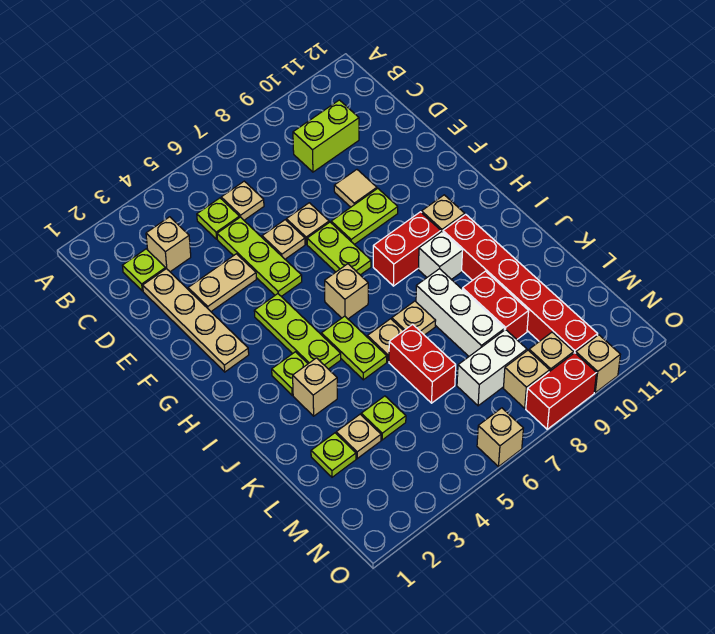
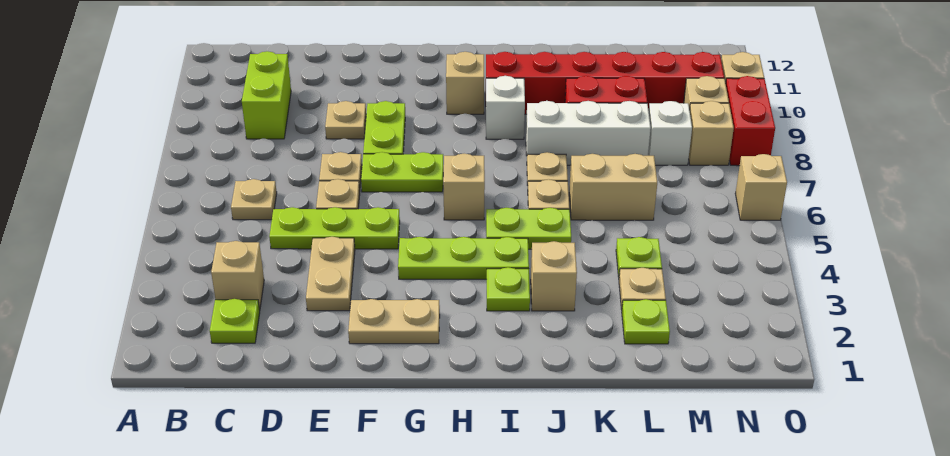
lime 1x1 plate [197,198,239,239] -> none
tan 1x4 plate [143,269,249,372] -> tan 1x2 plate [348,299,440,344]
tan 1x1 tile [334,170,377,207] -> tan 1x1 plate [325,101,366,139]
red 1x2 brick [373,212,441,286] -> none
red 1x2 brick [389,324,456,403] -> tan 1x2 brick [569,154,657,220]
white 1x2 brick [457,330,527,406] -> white 1x1 brick [648,101,692,165]

